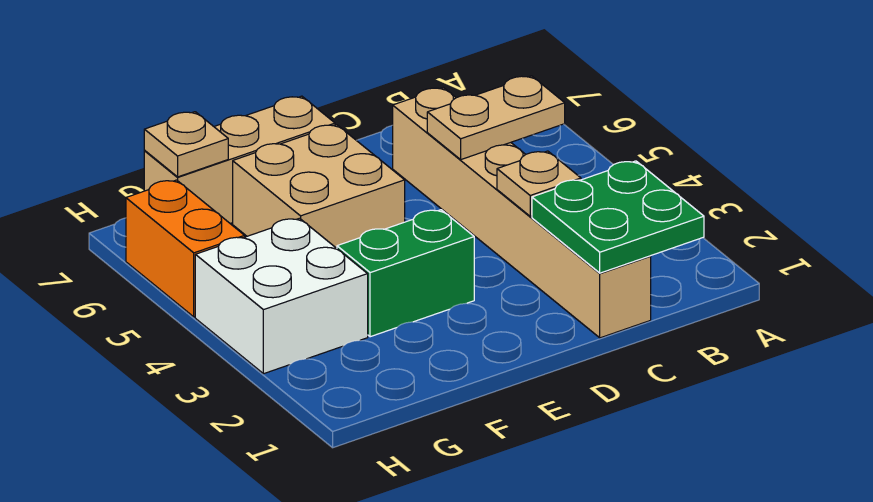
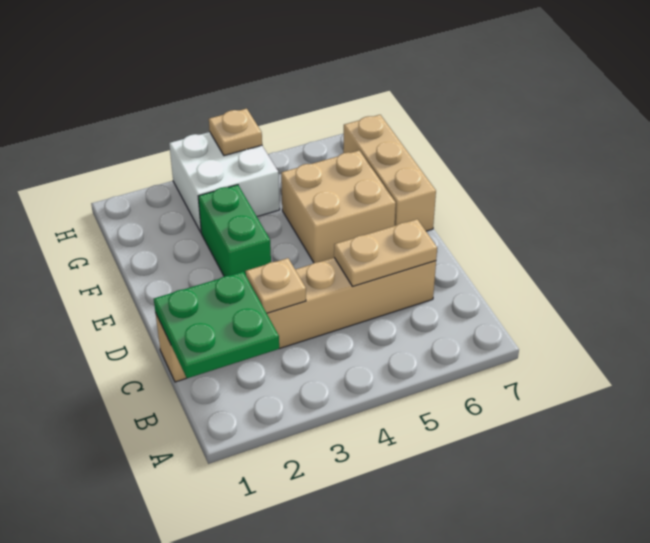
tan 1x2 plate [427,76,565,159] -> tan 1x2 plate turned to [334,219,437,286]
tan 1x1 plate [144,112,228,177] -> tan 1x1 plate moved to [209,109,262,156]
orange 1x2 brick [126,180,245,317] -> none

